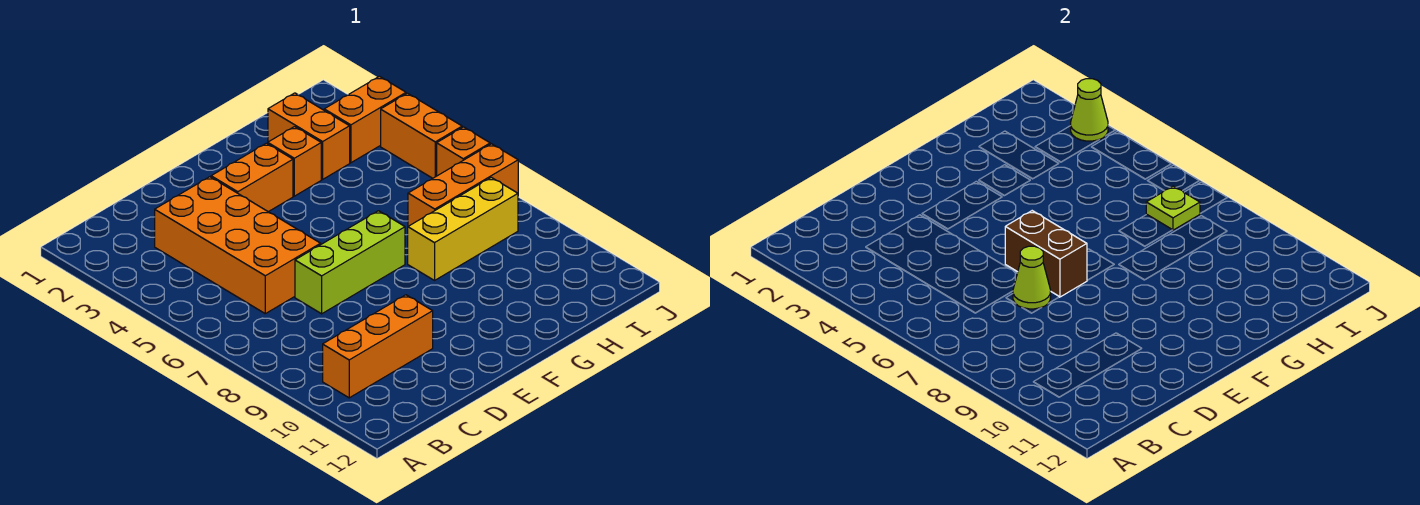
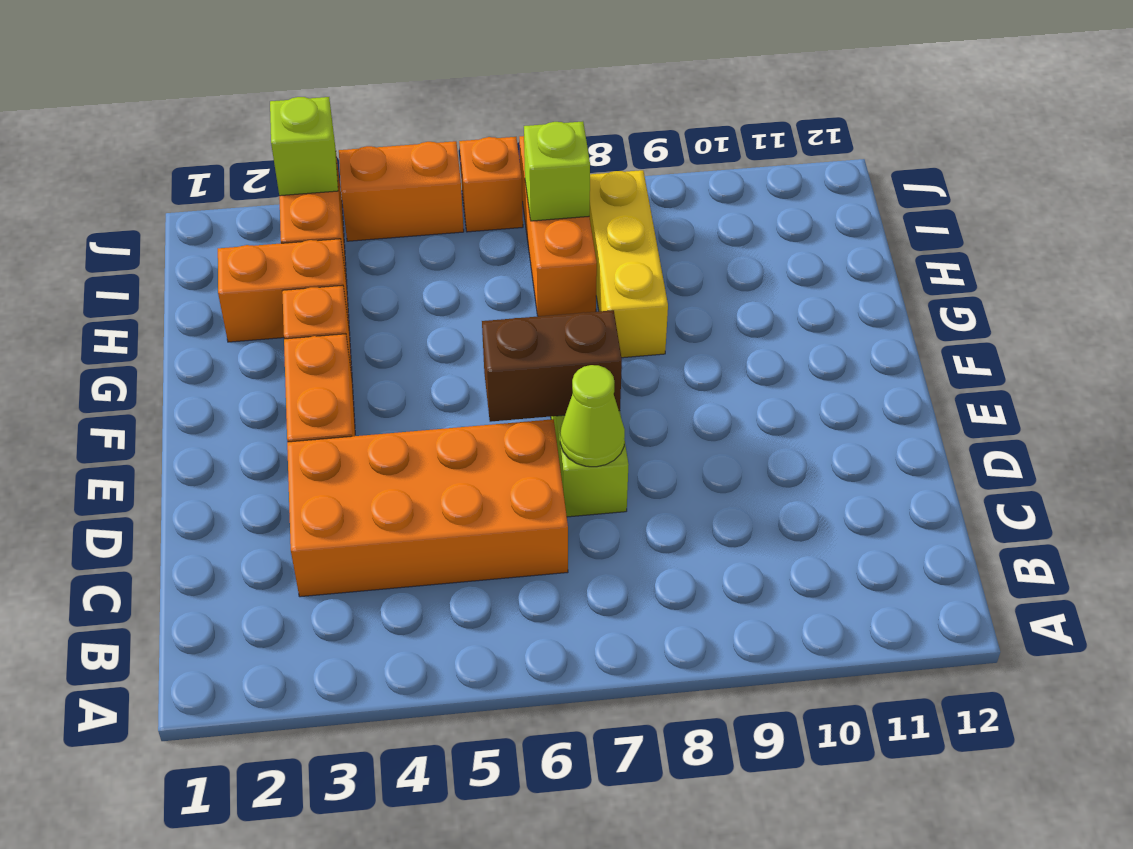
orange 1x3 brick [323,295,433,398] -> none
lime 1x1 plate [1146,186,1200,230] -> lime 1x1 brick [524,121,590,221]
lime 1x1 cone [1071,79,1108,141] -> lime 1x1 brick [270,97,338,196]

